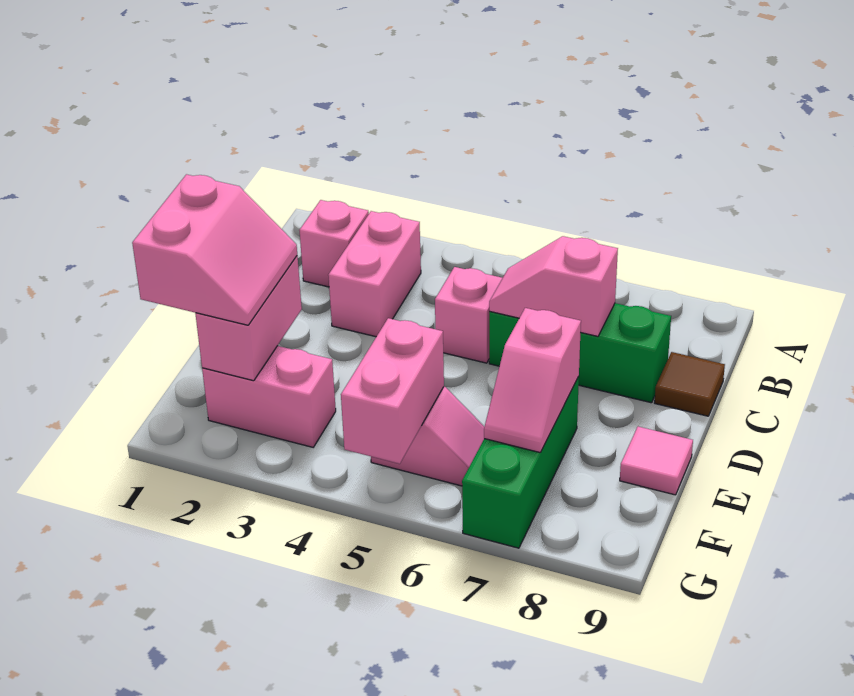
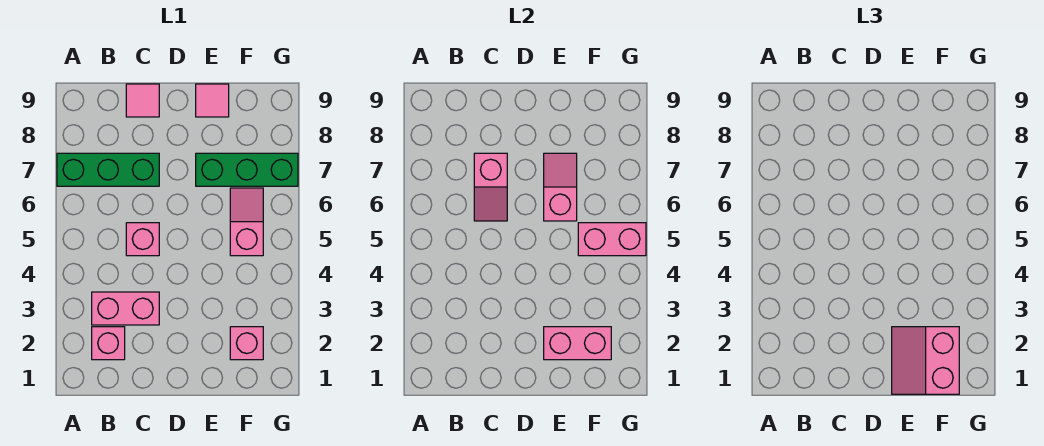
green 1x3 brick [489,303,671,403] -> green 1x3 brick turned to [57,153,159,186]
brown 1x1 tile [655,352,725,416] -> pink 1x1 tile [126,84,159,117]
pink 2x2 slope [132,174,297,325] -> pink 2x2 slope turned to [892,327,959,394]
pink 1x2 slope [484,308,581,453] -> pink 1x2 slope turned to [544,153,577,221]
pink 1x2 brick [202,346,336,447] -> pink 1x1 brick [230,327,263,360]

